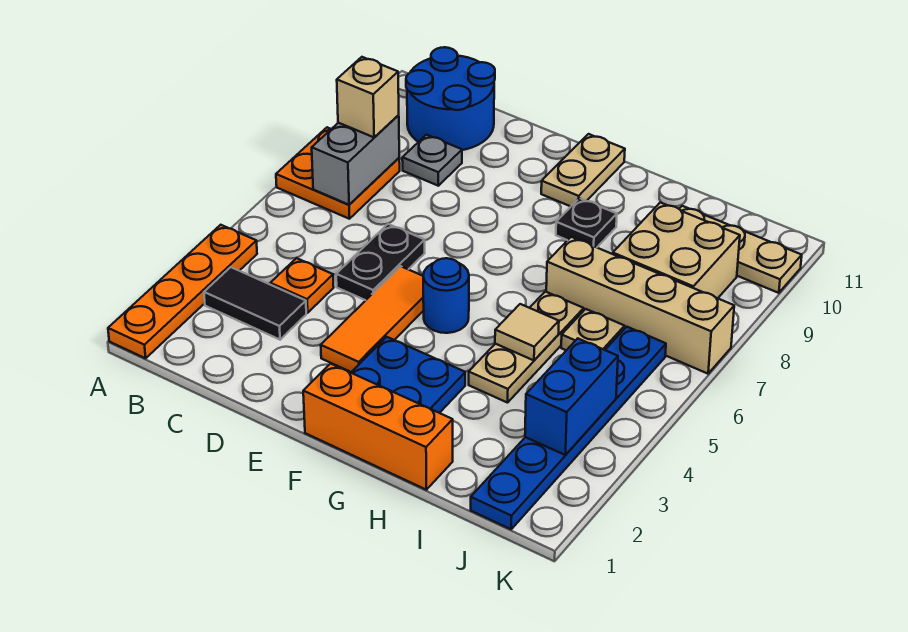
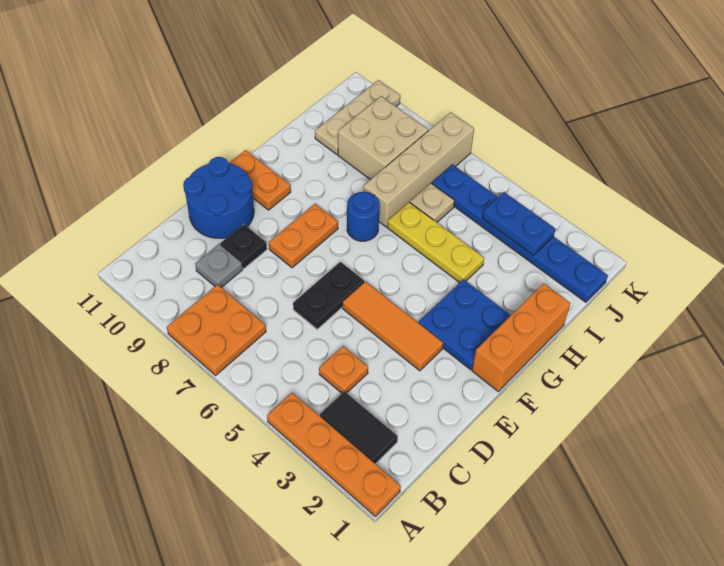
black 1x2 tile [204,267,306,340] -> black 1x2 tile turned to [320,391,398,464]
grey 1x2 brick [312,115,399,205] -> none
tan 1x1 brick [337,57,399,137] -> none
blue 2x2 round brick [406,47,495,150] -> blue 2x2 round brick moved to [183,157,254,239]
black 1x2 plate [336,224,425,300] -> black 1x2 plate turned to [293,262,364,329]
none -> orange 1x2 plate [269,204,338,268]
blue 1x1 round brick [423,258,469,333] -> blue 1x1 round brick moved to [347,192,380,241]
tan 1x2 plate [541,134,625,206] -> orange 1x2 plate [230,150,291,210]
black 1x1 plate [556,198,617,247] -> black 1x1 plate moved to [220,224,267,269]
tan 1x3 plate [469,292,584,403] -> yellow 1x3 plate [387,202,484,283]
tan 1x1 tile [495,304,559,360] -> none
blue 1x2 brick [525,339,618,455] -> blue 1x2 plate [482,192,556,255]

